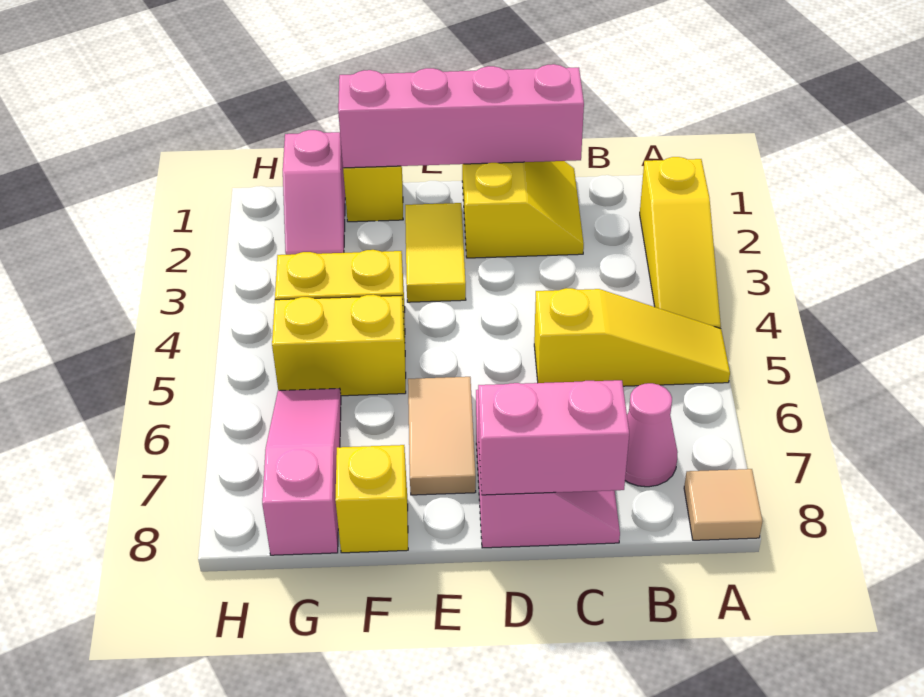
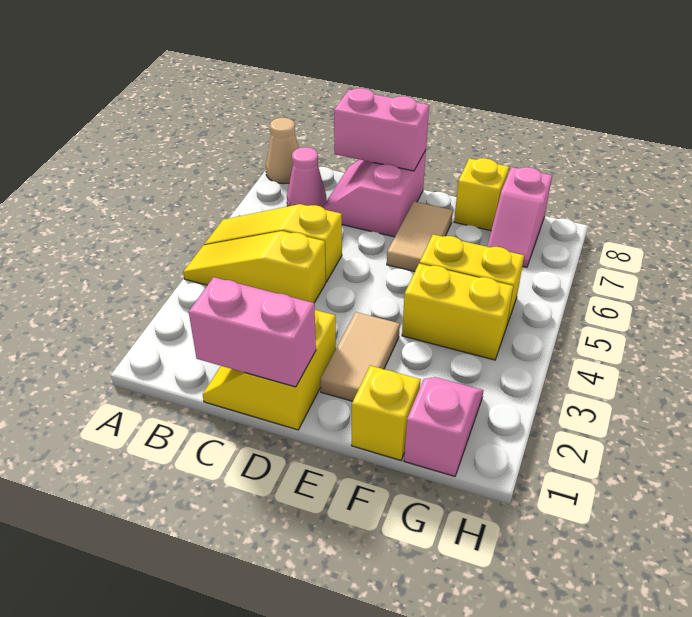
yellow 1x3 slope [640,157,721,328] -> yellow 1x3 slope turned to [183,231,326,303]
tan 1x1 tile [684,469,762,540] -> tan 1x1 cone [266,118,299,184]
pink 1x4 brick [338,64,584,168] -> pink 1x2 brick [189,277,316,387]
yellow 1x2 tile [405,203,466,302] -> tan 1x2 tile [320,312,400,401]
pink 1x3 slope [262,388,341,555] -> pink 1x2 slope [487,167,552,267]

